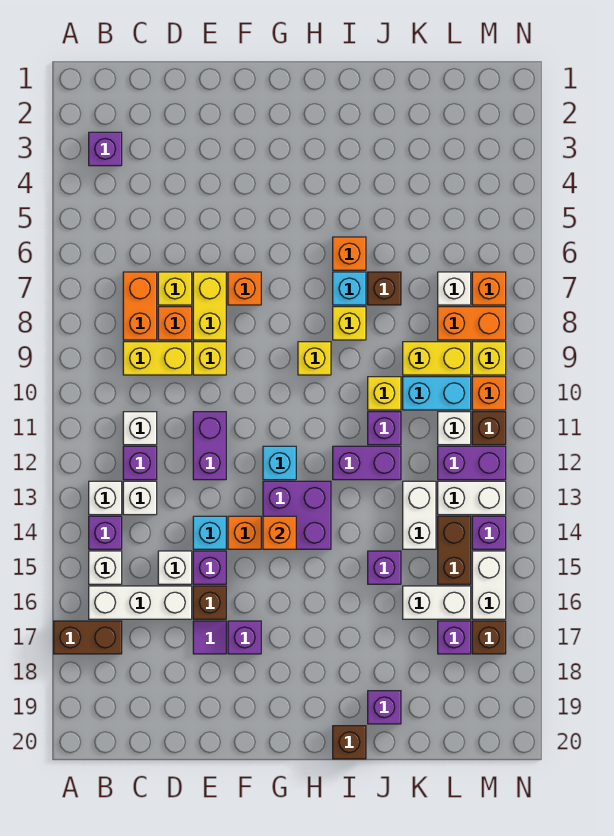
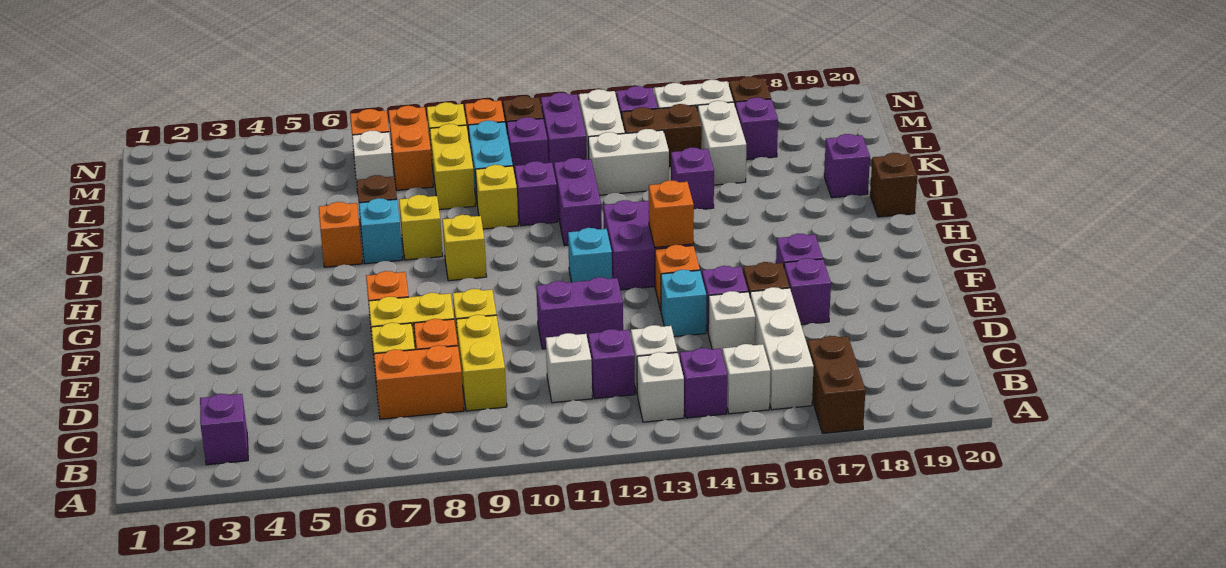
purple 1x1 tile [193,621,226,654] -> purple 1x1 brick [784,258,831,325]
white 1x1 brick [438,412,471,445] -> purple 1x1 brick [507,117,548,175]

